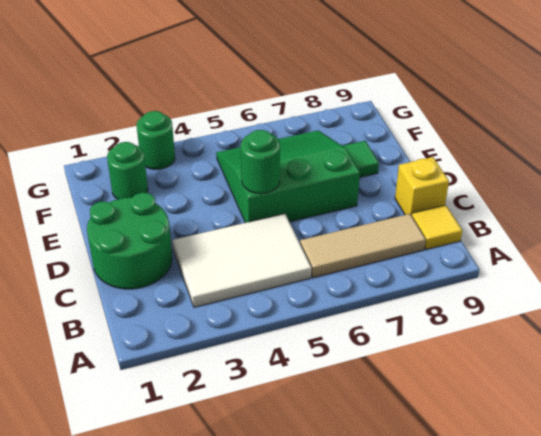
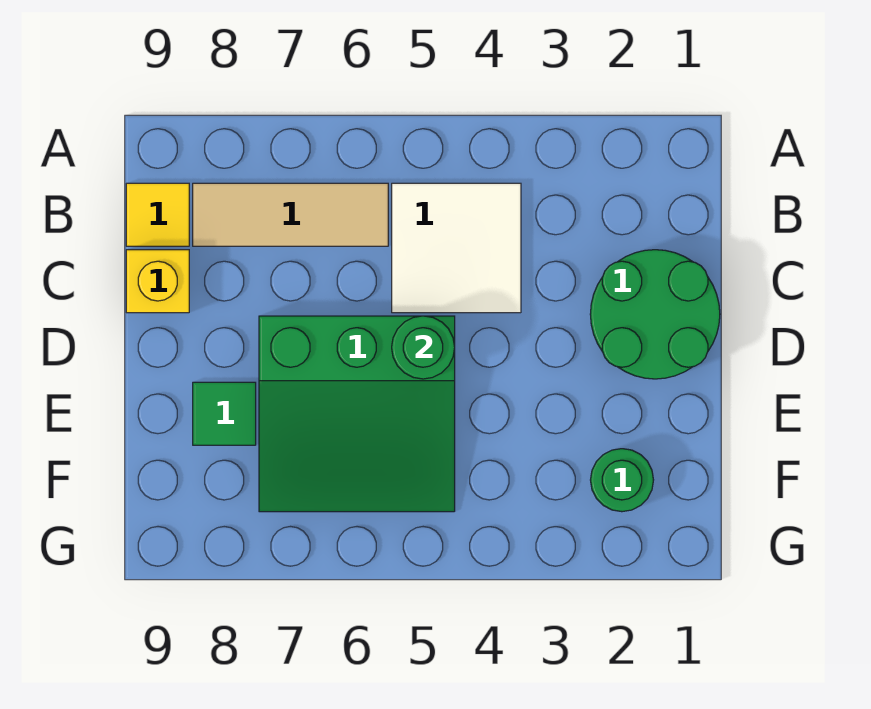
white 2x3 tile [172,214,311,307] -> white 2x2 tile [392,183,521,313]
green 1x1 round brick [136,111,175,170] -> none

